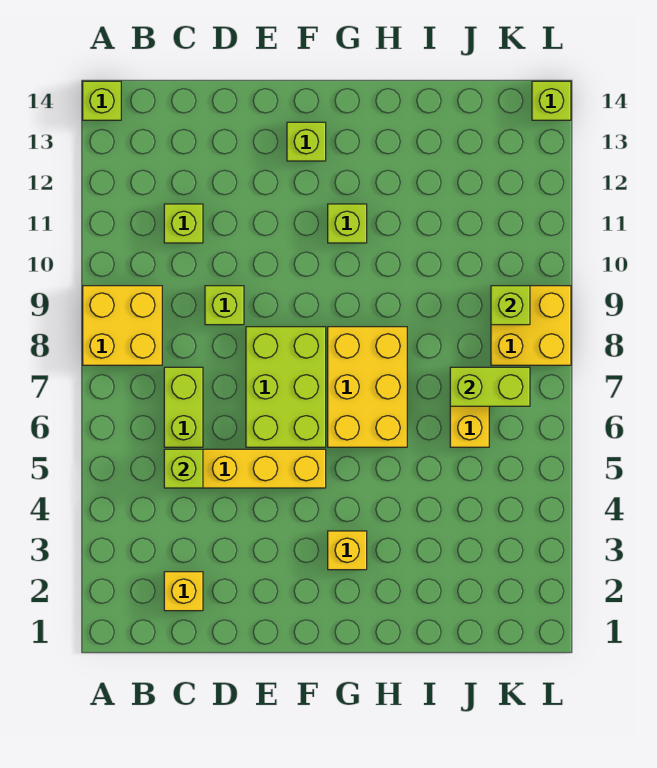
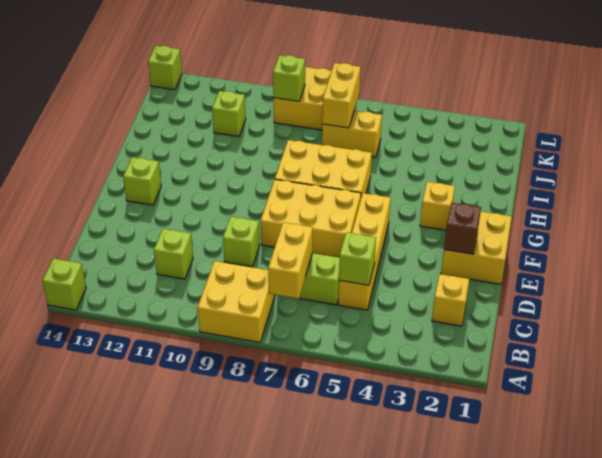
none -> yellow 1x2 brick [268,222,313,299]
none -> yellow 2x2 brick [441,212,512,284]
none -> brown 1x1 brick [444,203,481,254]
lime 2x3 brick [246,327,326,447] -> yellow 2x3 brick [261,179,361,258]
lime 1x1 brick [328,204,367,243] -> lime 1x1 brick moved to [212,91,246,137]
lime 1x2 brick [450,367,530,406] -> yellow 1x2 brick [322,63,361,128]

